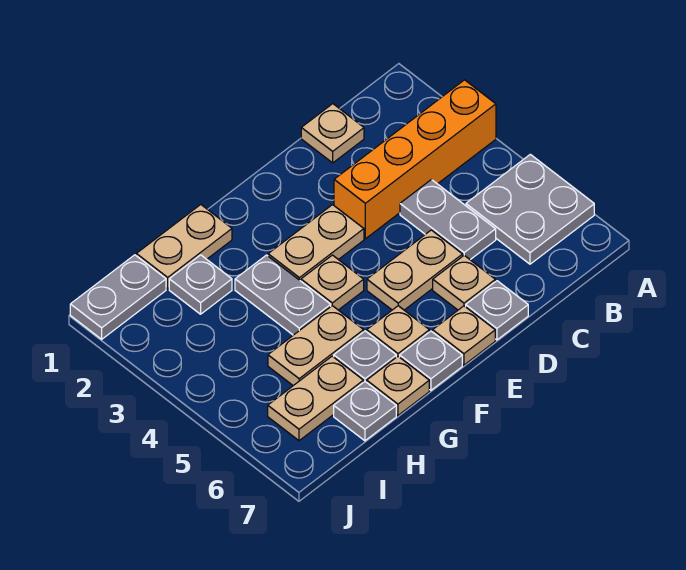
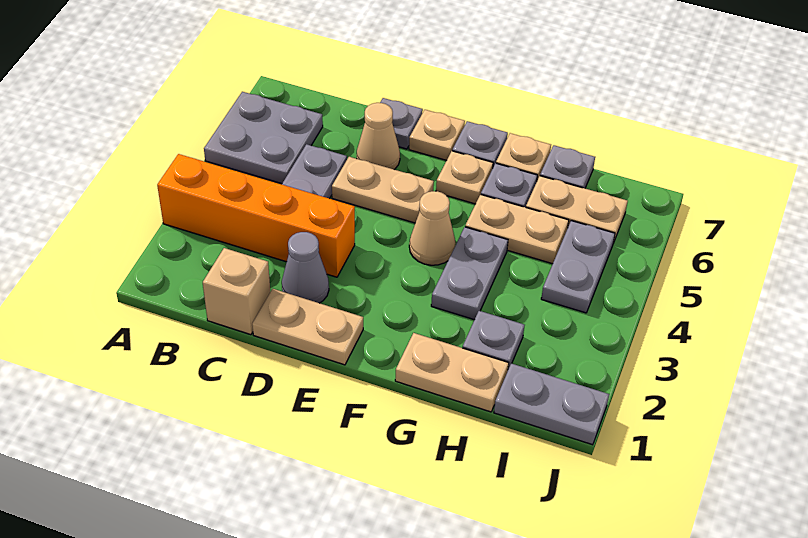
tan 1x1 plate [301,104,364,163] -> tan 1x1 brick [203,248,270,335]
none -> grey 1x1 cone [282,232,329,303]
tan 1x1 plate [433,255,495,310] -> tan 1x1 cone [357,103,400,170]
tan 1x2 plate [268,205,364,281] -> tan 1x2 plate moved to [252,289,363,365]
tan 1x1 plate [301,255,364,310] -> tan 1x1 cone [409,191,456,265]
none -> grey 1x2 plate [541,221,615,313]

